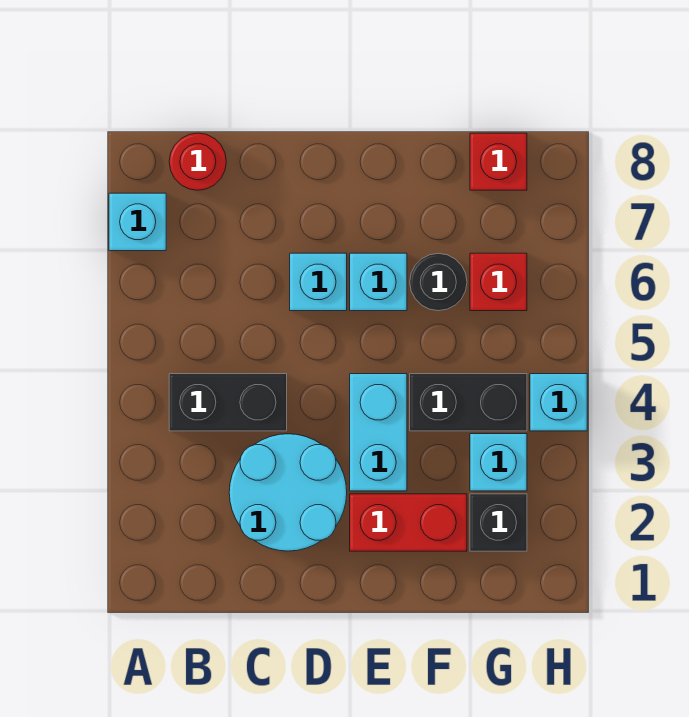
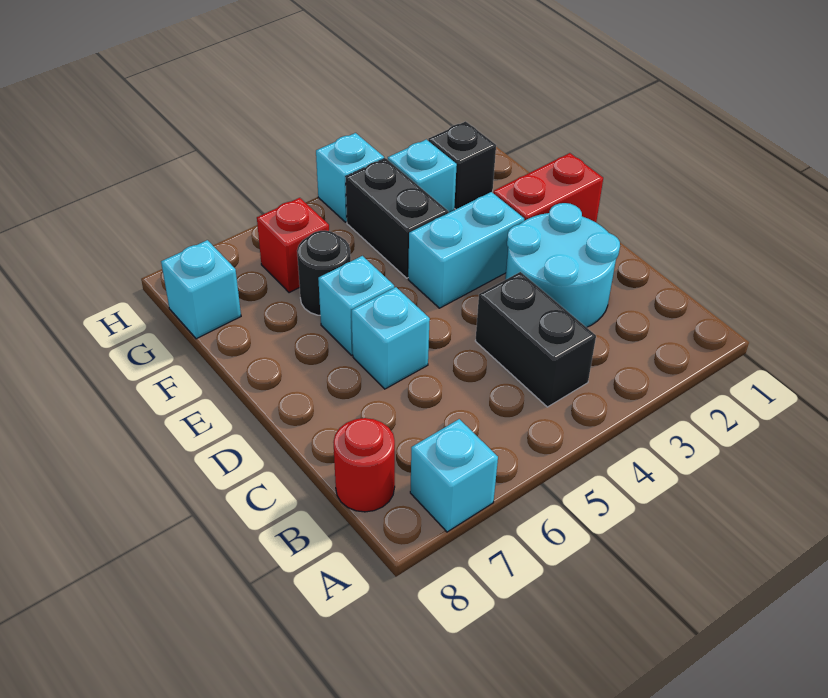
red 1x2 brick [350,494,467,551] -> red 1x2 brick turned to [493,153,603,222]
red 1x1 brick [470,133,527,190] -> cyan 1x1 brick [161,240,241,339]

